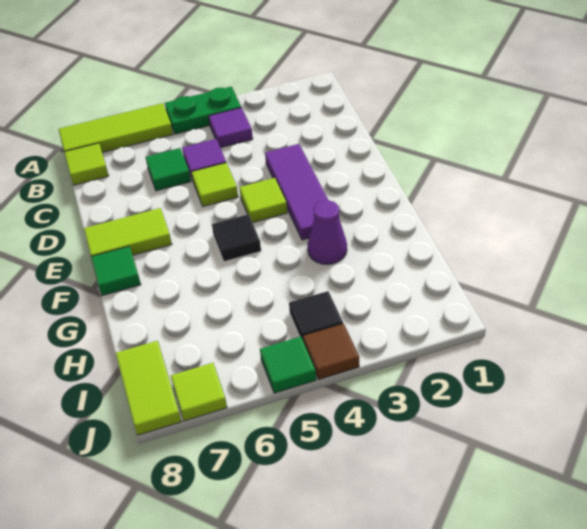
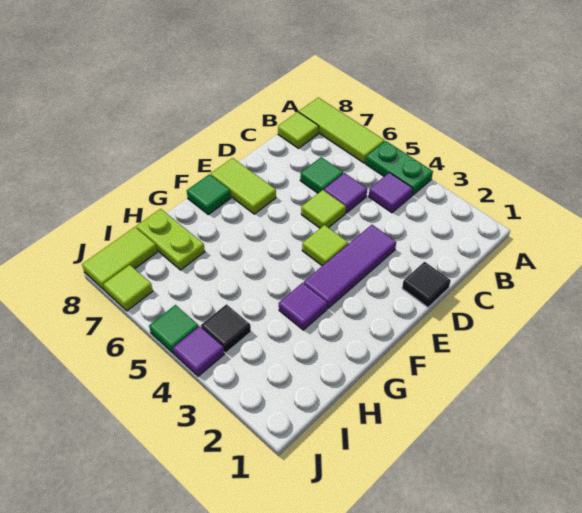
black 1x1 tile [212,214,261,262] -> black 1x1 tile moved to [402,262,451,307]
purple 1x1 cone [308,200,347,264] -> purple 1x1 tile [279,283,327,330]
none -> lime 1x2 plate [136,209,205,270]
brown 1x1 tile [303,324,359,380] -> purple 1x1 tile [173,326,224,376]

